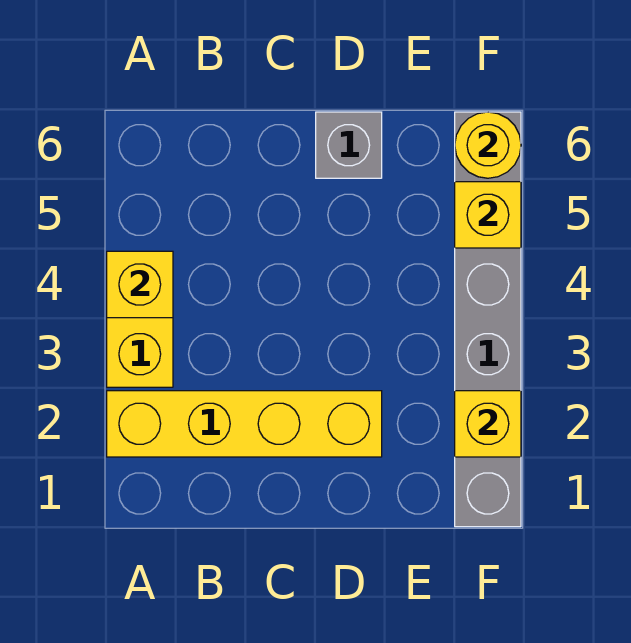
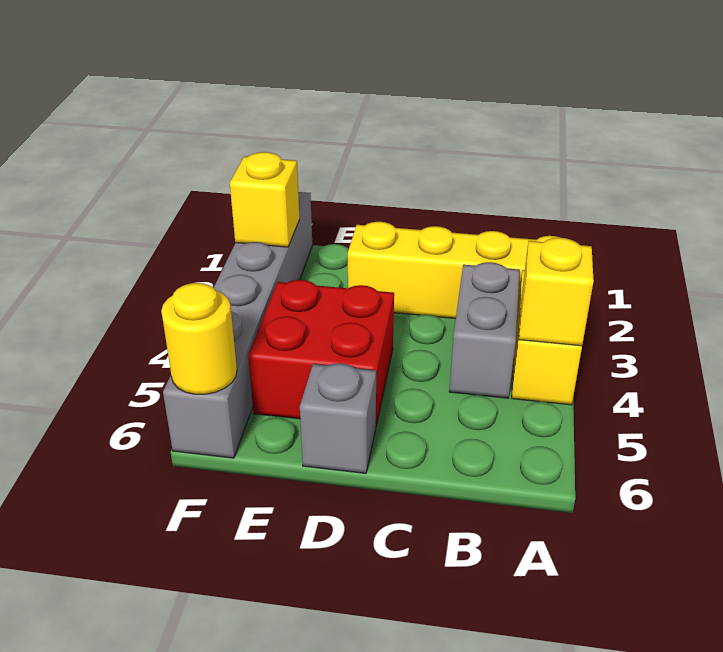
none -> grey 1x2 brick [449,262,519,398]
none -> red 2x2 brick [248,280,394,425]
yellow 1x1 brick [455,182,521,248] -> none

